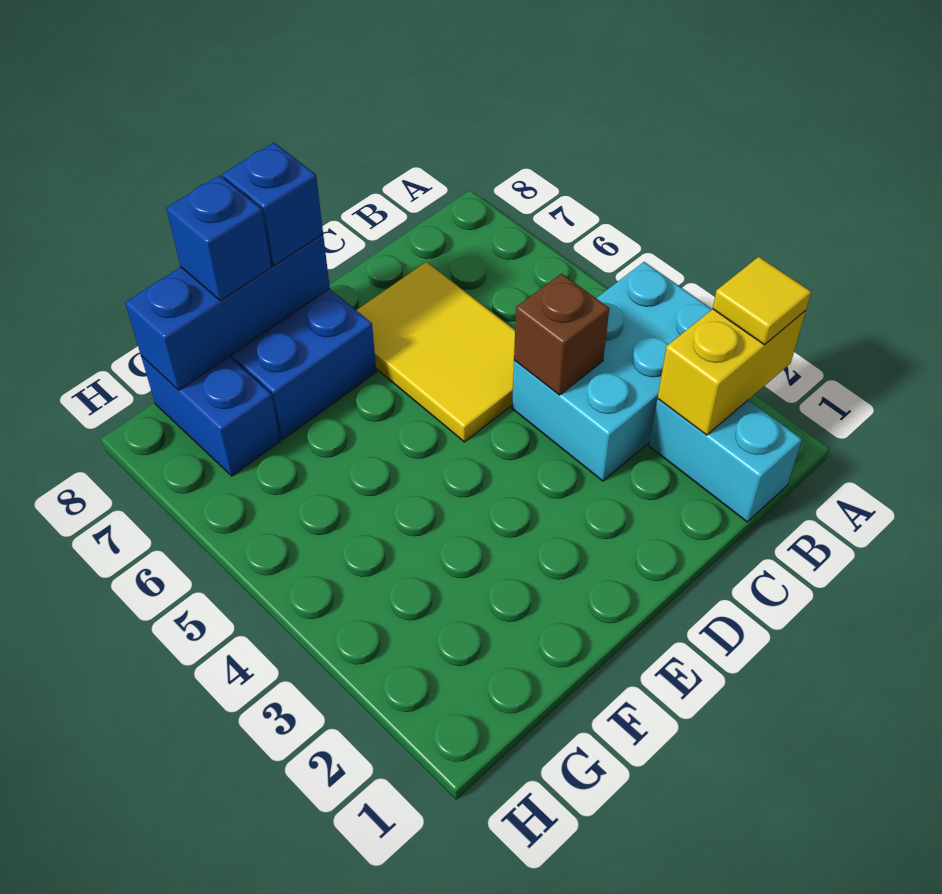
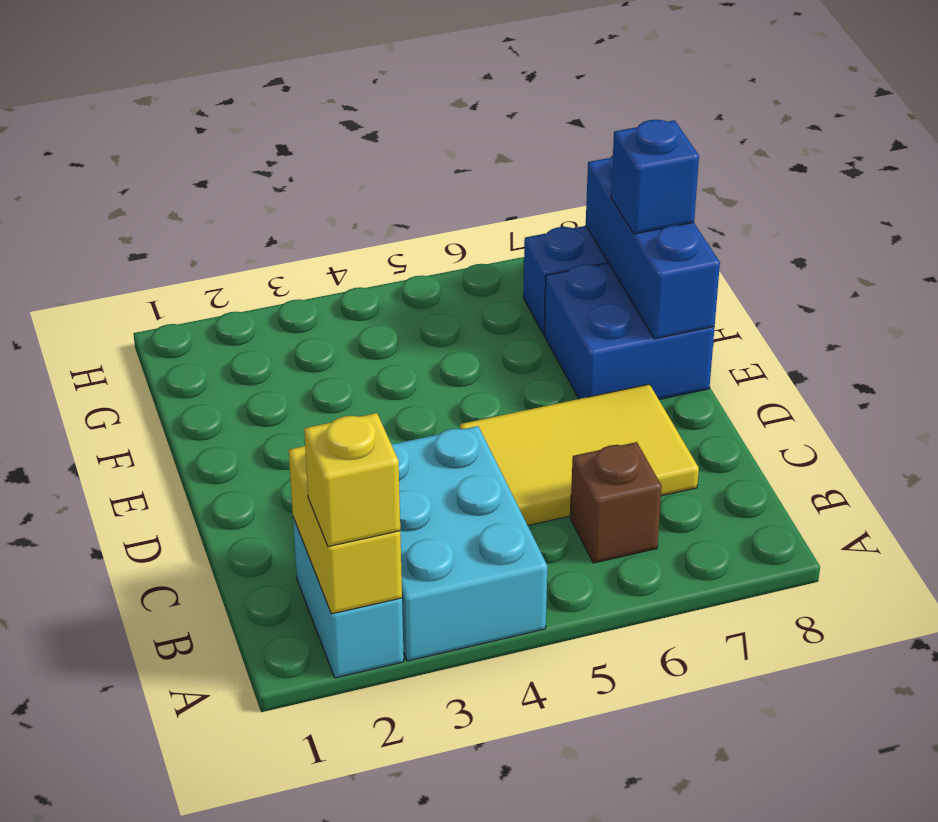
yellow 1x1 tile [713,257,811,345] -> yellow 1x1 brick [304,413,400,547]
cyan 1x2 brick [649,399,802,522] -> cyan 1x2 brick turned to [293,518,404,678]
brown 1x1 brick [514,273,609,395] -> brown 1x1 brick moved to [570,442,662,563]
blue 1x1 brick [223,143,323,266] -> none

